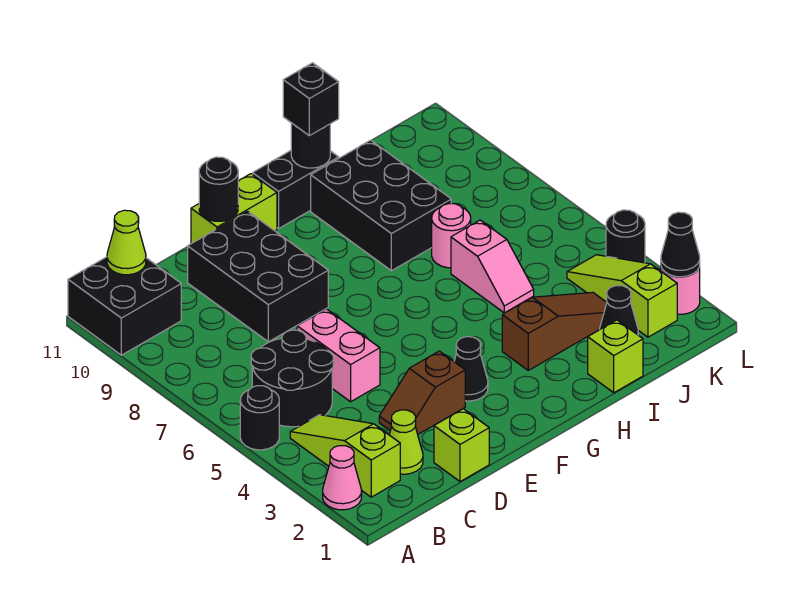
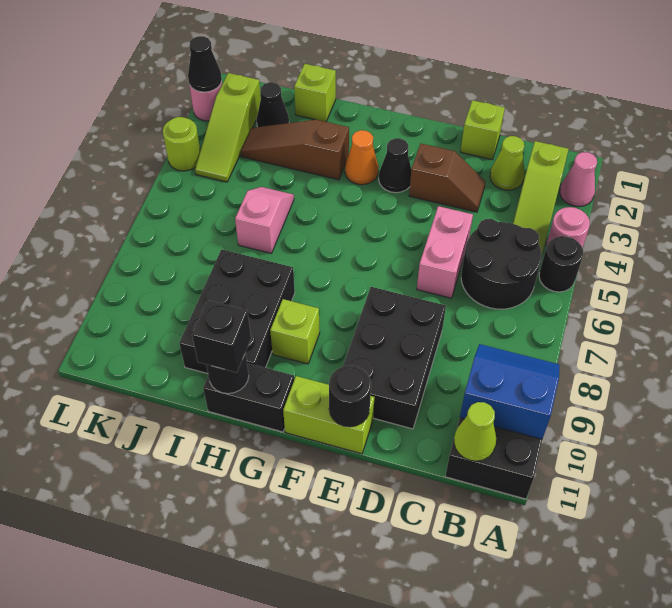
none -> blue 2x2 slope [460,344,560,439]
none -> orange 1x1 cone [345,130,378,185]
none -> lime 1x1 brick [270,299,320,364]
pink 1x1 round brick [432,203,471,268] -> pink 1x1 round brick moved to [546,207,590,248]
black 1x1 round brick [606,210,645,263] -> lime 1x1 round brick [163,117,200,171]

